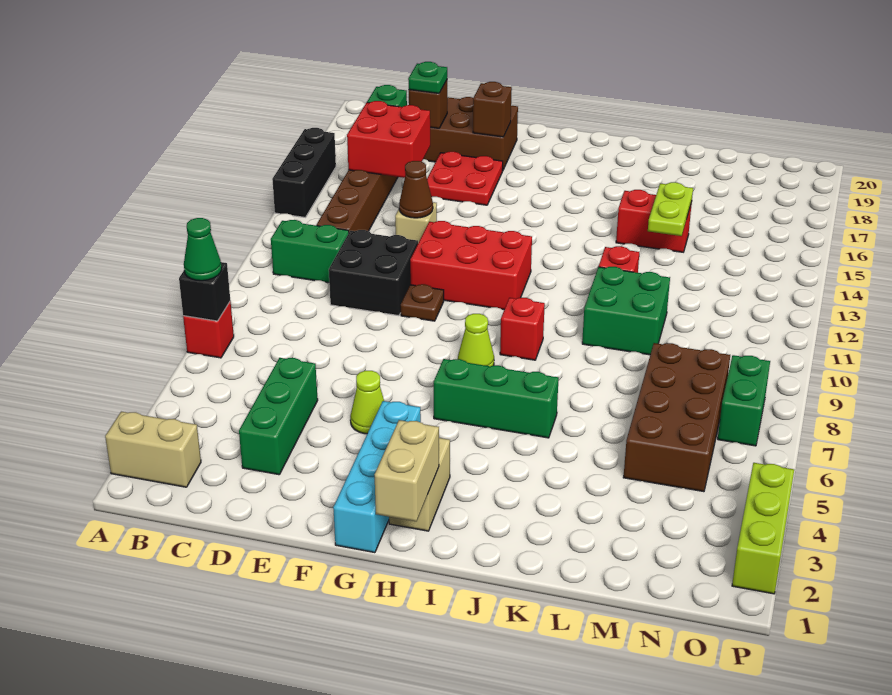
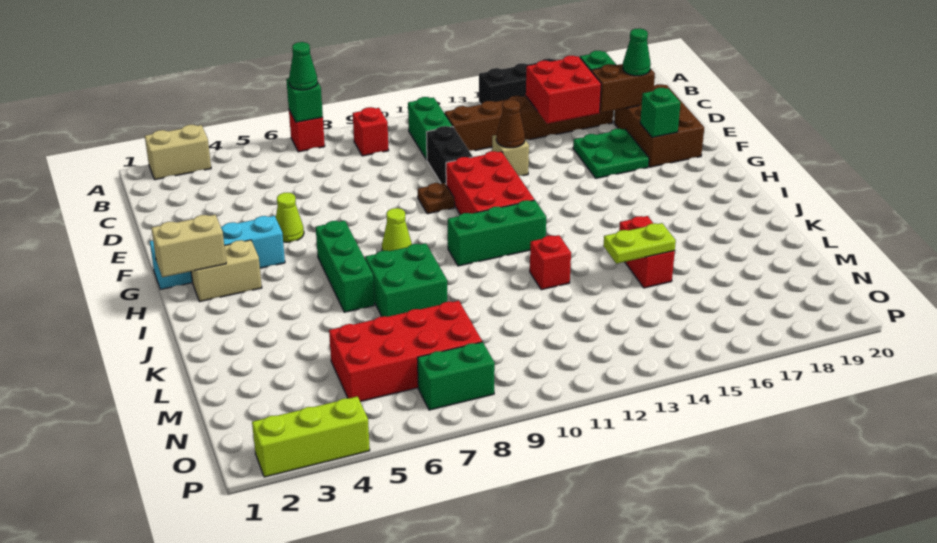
tan 1x2 brick [105,412,201,487] -> tan 1x2 brick turned to [145,125,211,180]
black 1x1 brick [179,262,230,321] -> green 1x1 brick [286,78,323,122]
green 1x3 brick [239,358,318,475] -> green 1x3 brick moved to [448,200,546,266]
black 2x2 brick [329,230,418,316] -> black 1x2 brick [426,126,473,184]
brown 1x1 brick [409,80,447,128] -> brown 1x2 brick [591,64,655,113]
green 1x1 plate [408,62,447,93] -> green 1x1 cone [623,28,651,76]
red 2x2 plate [427,152,503,205] -> green 2x2 plate [573,129,649,178]
brown 1x1 brick [473,82,512,137] -> green 1x1 brick [640,88,681,138]
red 1x1 brick [500,298,545,360] -> red 1x1 brick moved to [353,107,389,156]
green 2x2 brick [582,267,670,355] -> green 2x2 brick moved to [365,243,447,317]
brown 2x4 brick [623,343,730,492] -> red 2x4 brick [329,301,482,402]

